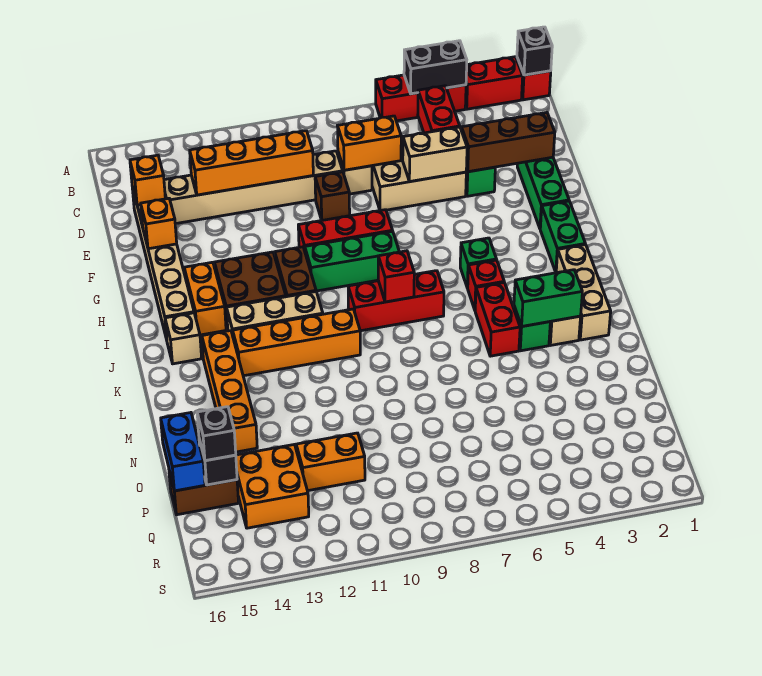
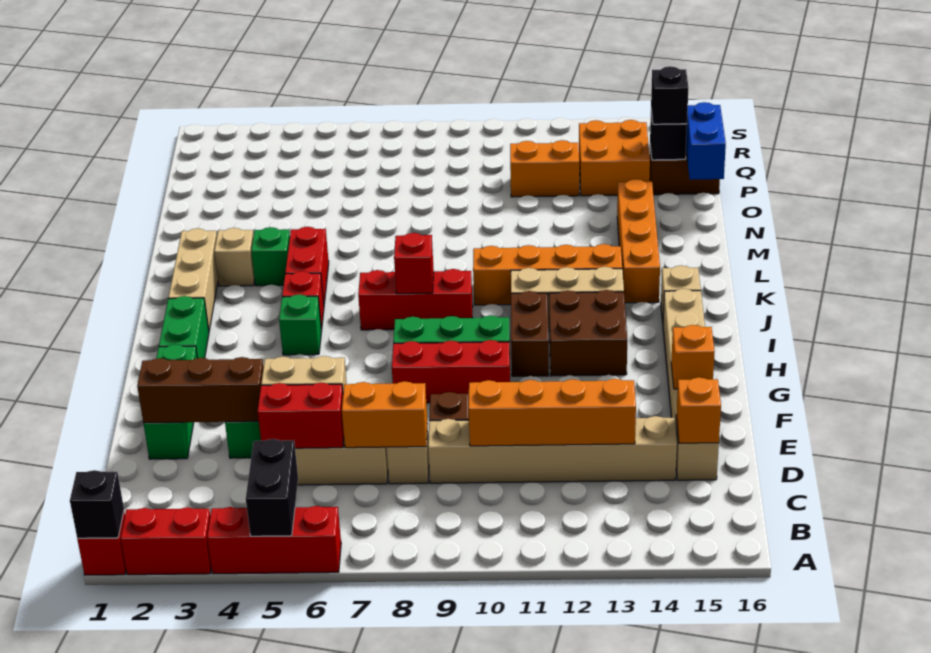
black 1x2 brick [404,41,467,94] -> black 1x2 brick turned to [246,439,298,536]
red 1x2 brick [418,86,460,133] -> red 1x2 brick turned to [258,383,344,448]
orange 1x2 brick [184,262,226,335] -> none
green 1x2 brick [514,270,582,326] -> none

